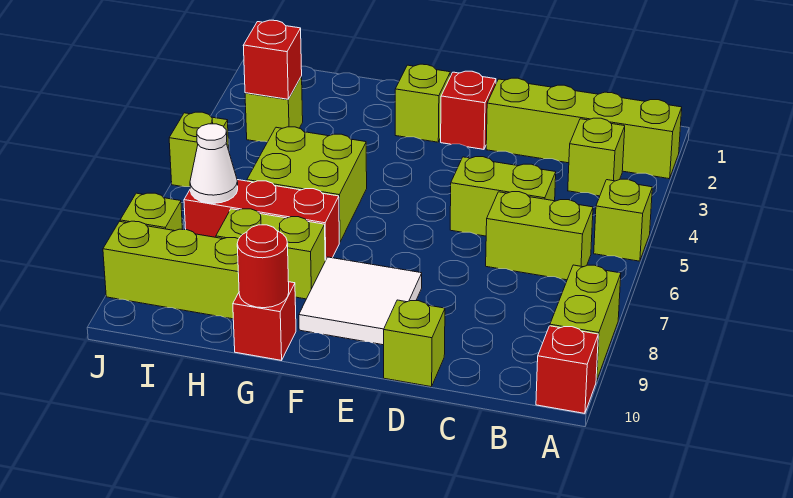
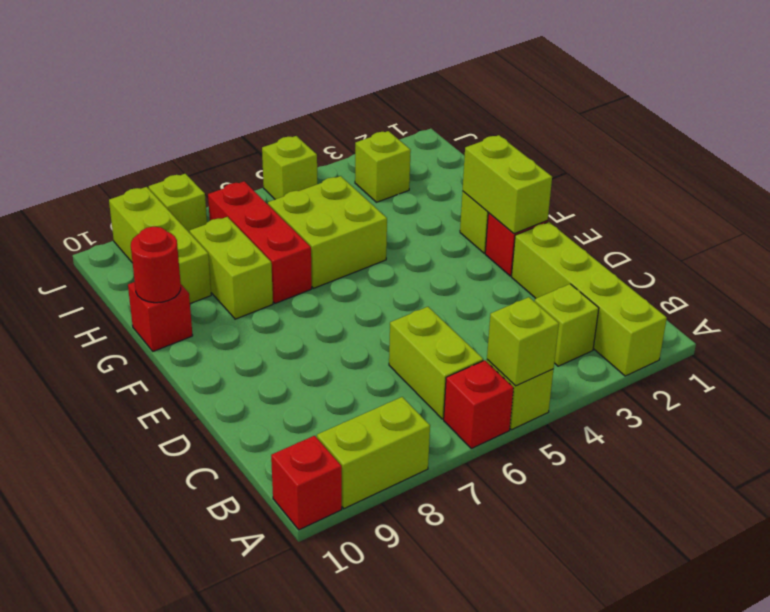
lime 1x2 brick [450,157,556,236] -> lime 1x2 brick moved to [463,135,552,234]
lime 1x1 brick [384,300,445,387] -> lime 1x1 brick moved to [487,297,559,386]
white 2x2 tile [299,257,422,345] -> none
red 1x1 brick [243,20,302,99] -> red 1x1 brick moved to [444,360,514,449]
white 1x1 cone [190,124,238,203] -> none

